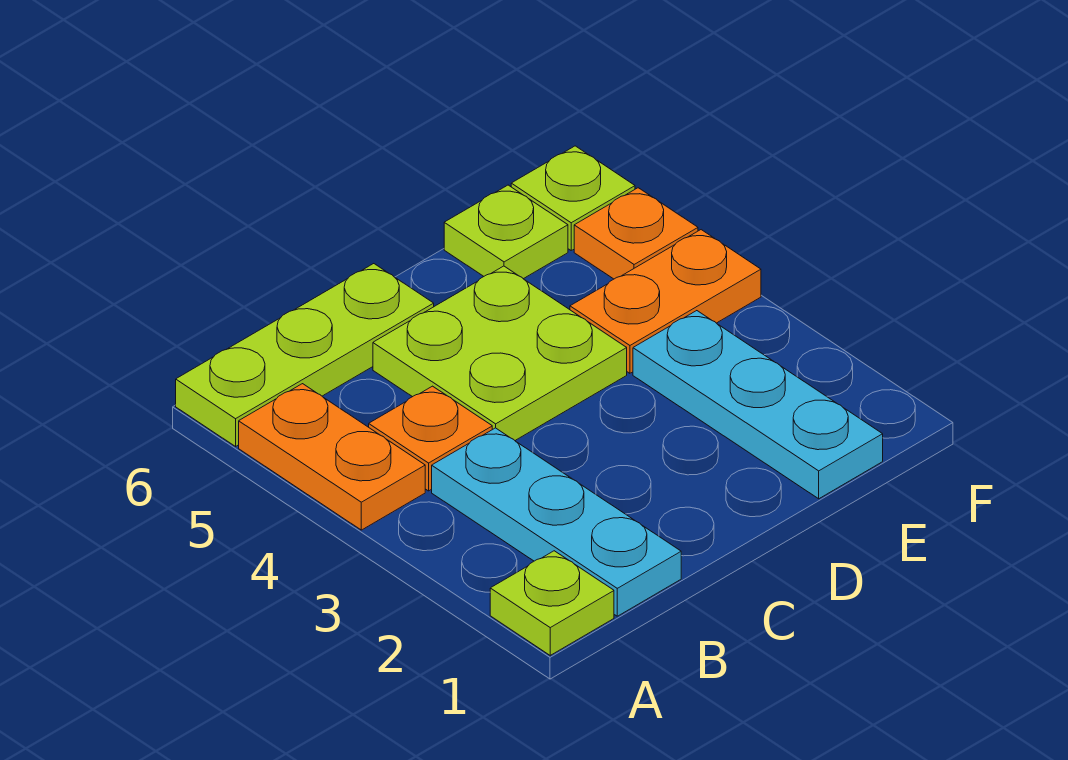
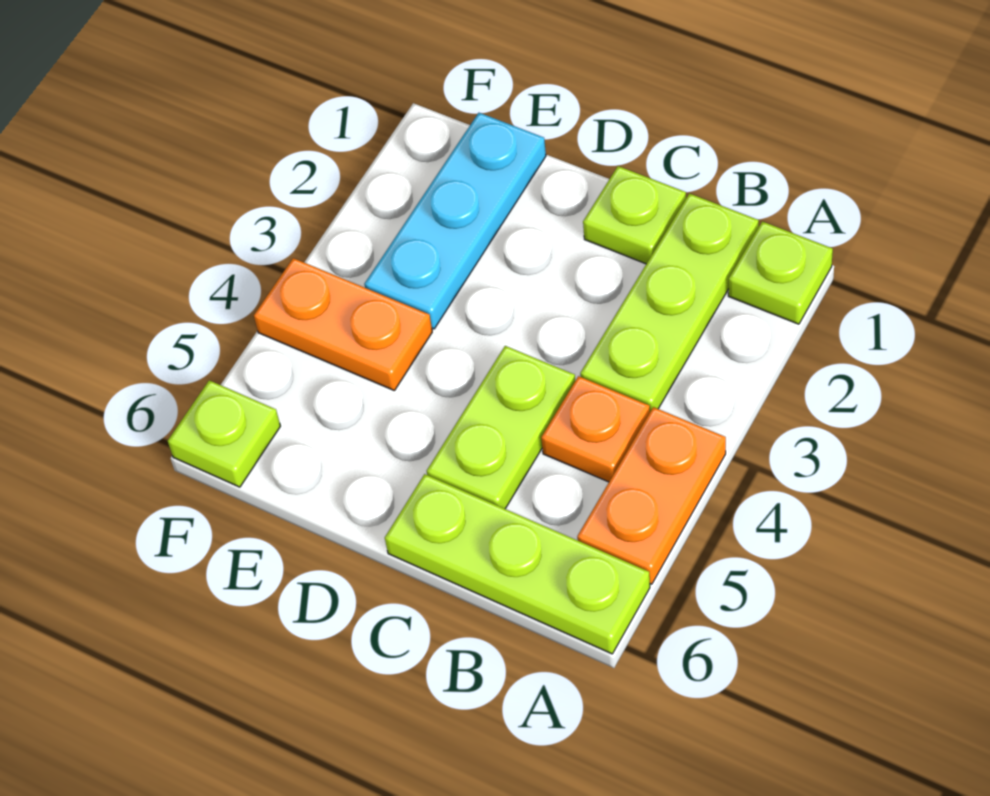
cyan 1x3 plate [432,428,681,616] -> lime 1x3 plate [580,194,759,412]
lime 2x2 plate [373,266,627,440] -> lime 1x2 plate [427,346,575,509]
lime 1x1 plate [444,185,568,279] -> lime 1x1 plate moved to [583,166,686,264]
orange 1x1 plate [574,188,698,279] -> none

